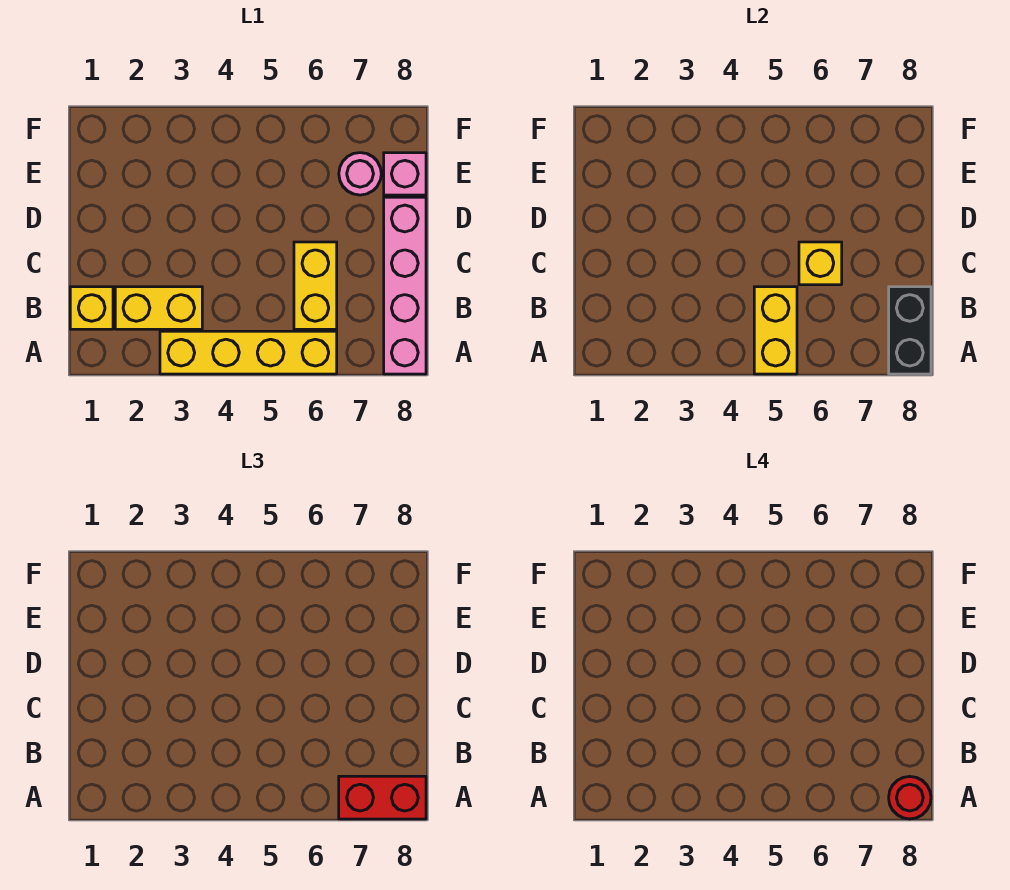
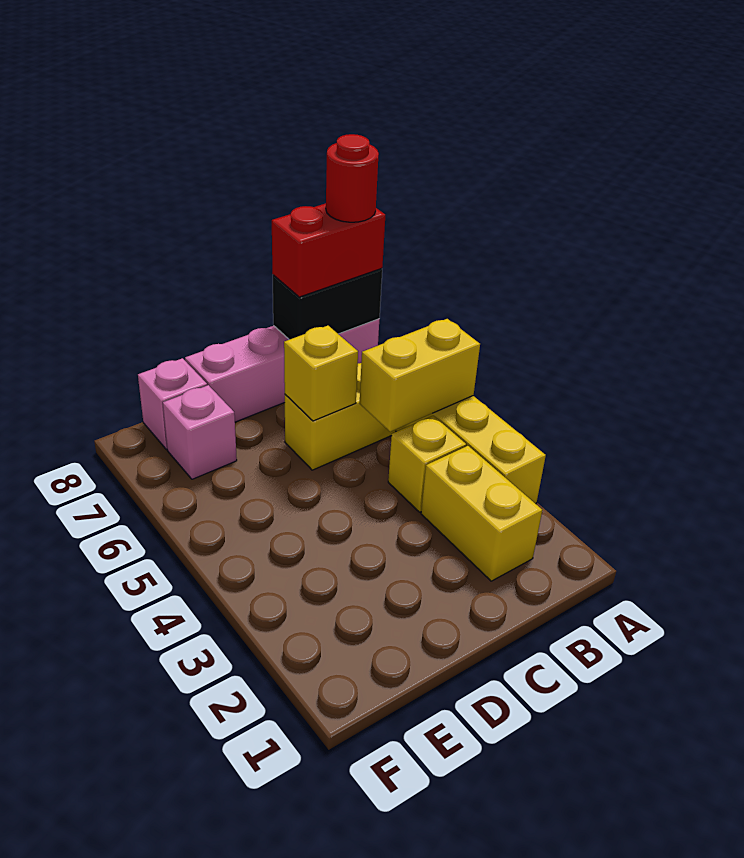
red 1x2 brick [339,776,426,819] -> red 1x2 brick turned to [272,203,385,297]
yellow 1x1 brick [70,287,113,329] -> yellow 1x1 brick moved to [388,416,466,512]
pink 1x1 round brick [339,153,381,195] -> pink 1x1 brick [163,385,237,479]

